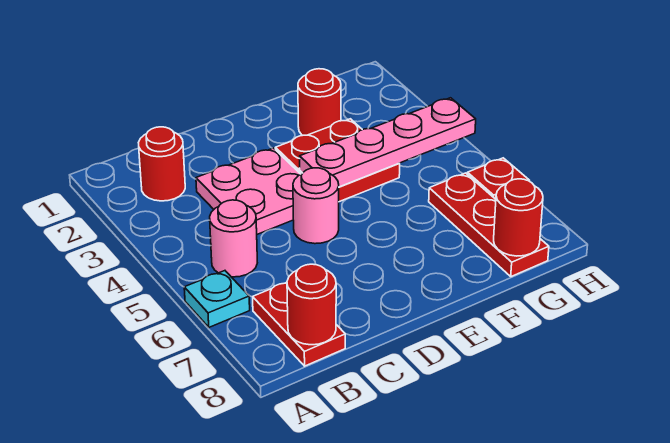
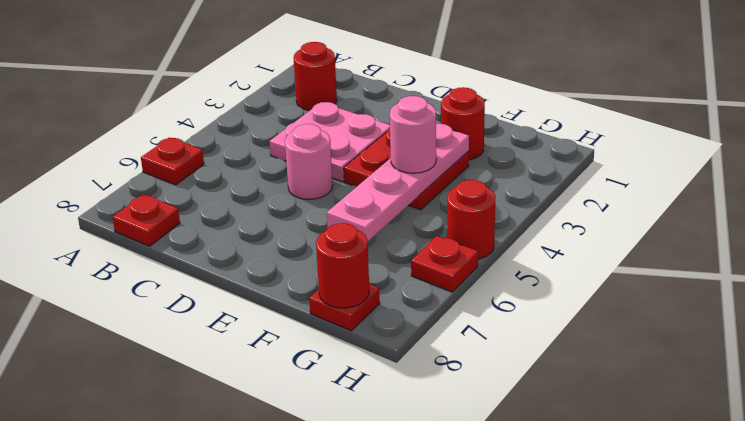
cyan 1x1 plate [184,271,250,327] -> red 1x1 plate [141,137,204,185]
pink 1x1 round brick [210,200,257,277] -> pink 1x1 round brick moved to [390,96,436,173]
red 1x2 plate [253,282,345,366] -> red 1x1 plate [113,194,180,246]
red 1x1 round brick [287,264,336,345] -> red 1x1 round brick moved to [447,180,496,259]
pink 1x4 plate [300,98,476,187] -> pink 1x4 plate turned to [327,124,469,241]
red 1x3 plate [429,173,549,277] -> red 1x1 plate [309,284,380,331]

